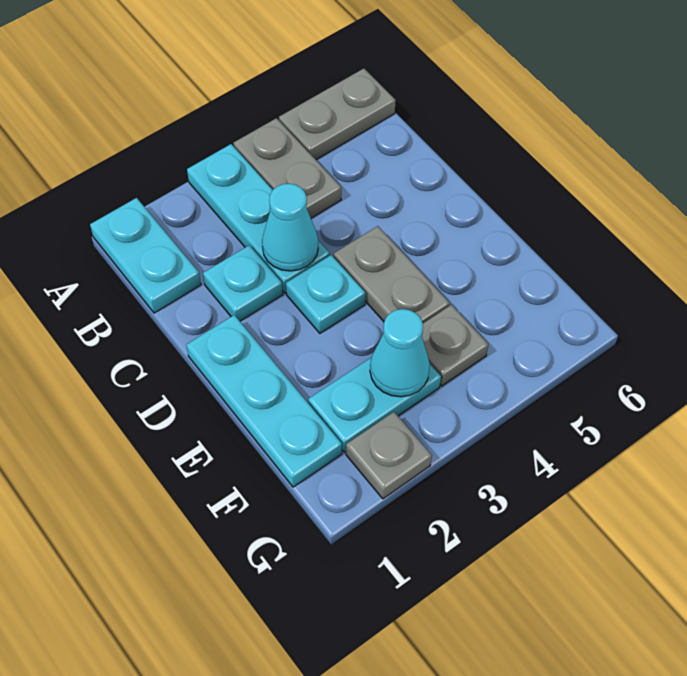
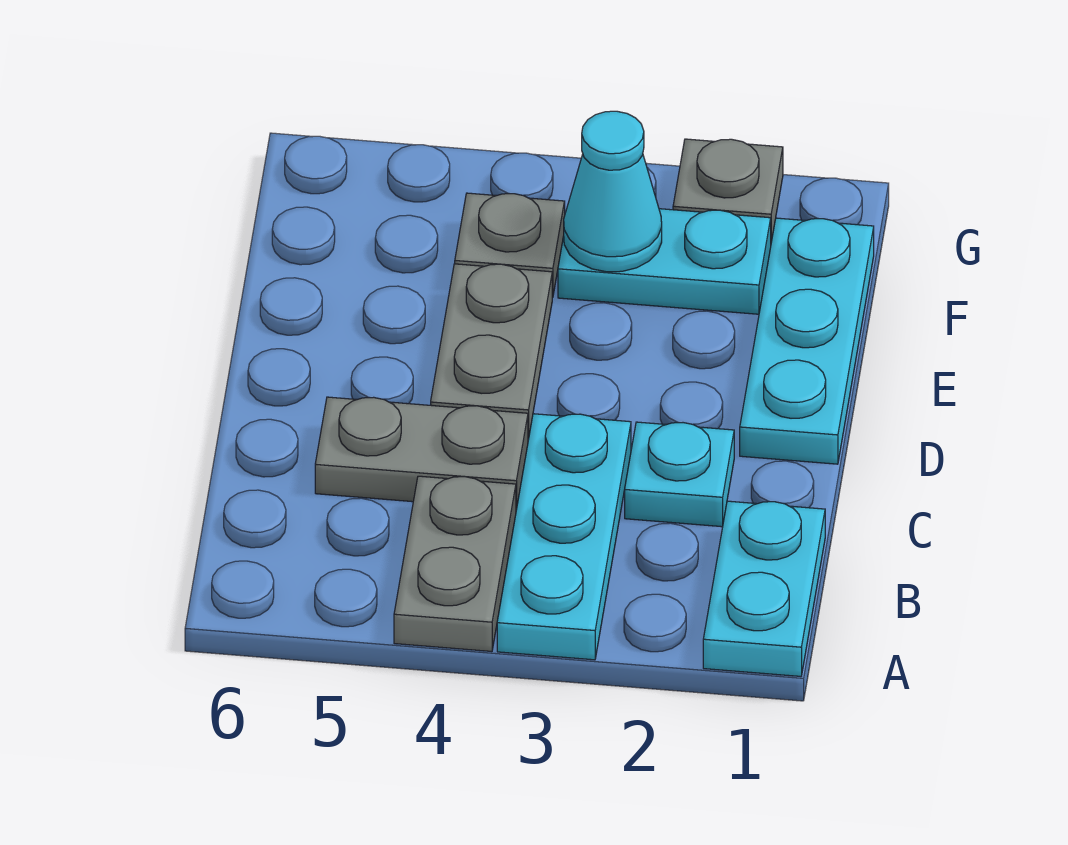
grey 1x2 plate [279,69,396,160] -> grey 1x2 plate moved to [315,397,528,510]
cyan 1x1 cone [262,184,318,271] -> none
cyan 1x1 plate [286,255,365,333] -> none

